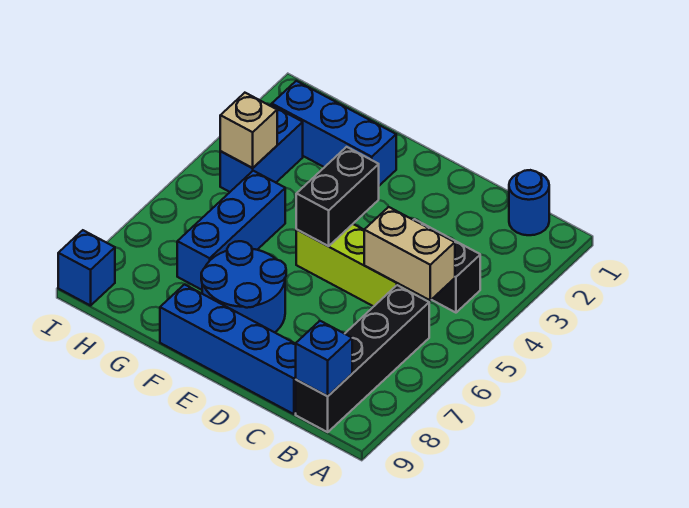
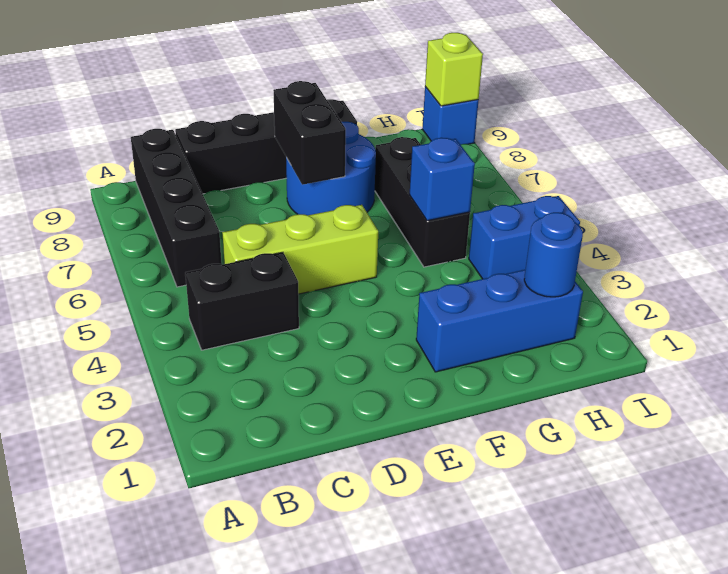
blue 1x1 round brick [509,170,549,235] -> blue 1x1 round brick moved to [524,212,583,297]
tan 1x2 brick [364,207,455,300] -> none
blue 1x1 brick [296,321,352,396] -> blue 1x1 brick moved to [409,138,475,221]
blue 1x4 brick [160,285,296,414] -> black 1x4 brick [175,99,357,194]
black 1x2 brick [296,147,379,246] -> black 1x2 brick moved to [273,81,346,185]
blue 1x3 brick [177,171,285,290] -> black 1x3 brick [375,137,470,267]
blue 1x2 brick [220,105,303,192] -> blue 1x2 brick turned to [469,196,580,279]
tan 1x1 brick [220,93,277,168] -> none
none -> lime 1x1 brick [425,33,483,106]

